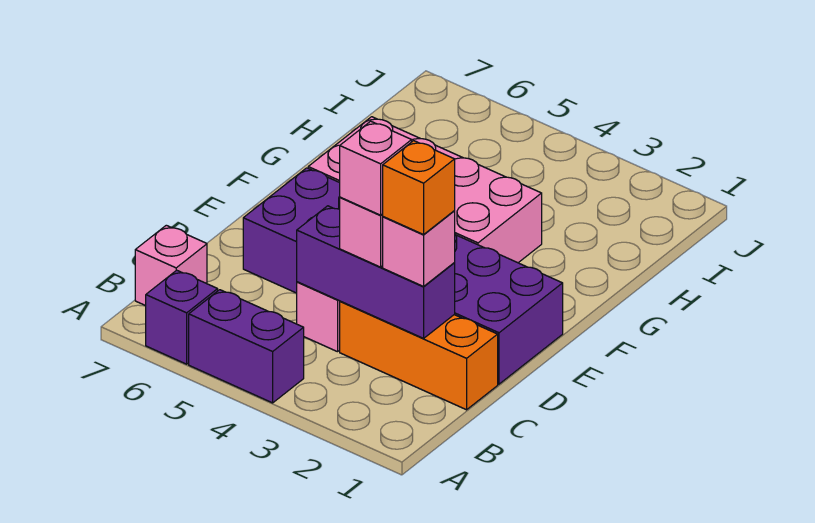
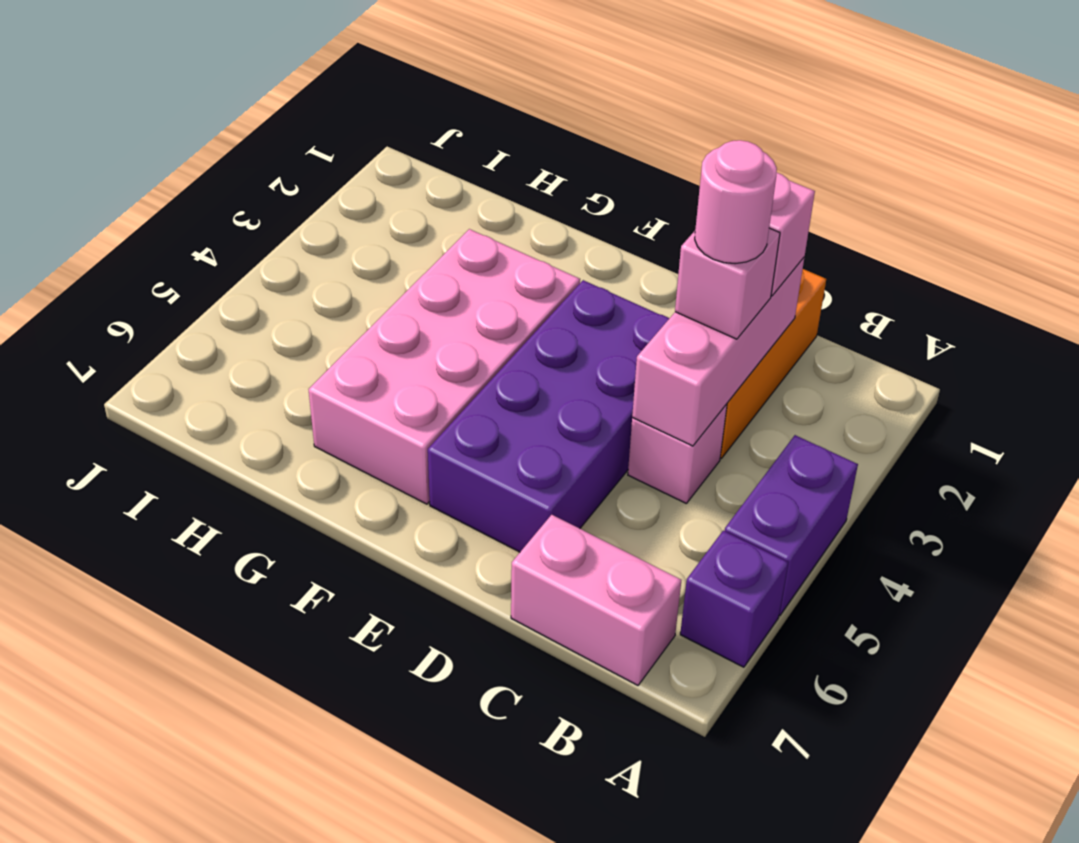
pink 1x1 brick [135,225,207,306] -> pink 1x2 brick [511,515,681,685]
purple 1x3 brick [297,206,455,338] -> pink 1x3 brick [632,258,804,446]
orange 1x1 brick [383,141,455,235] -> none
pink 1x1 brick [340,121,412,215] -> pink 1x1 round brick [695,140,777,264]
purple 2x6 brick [243,168,563,384] -> purple 2x4 brick [428,280,669,552]

